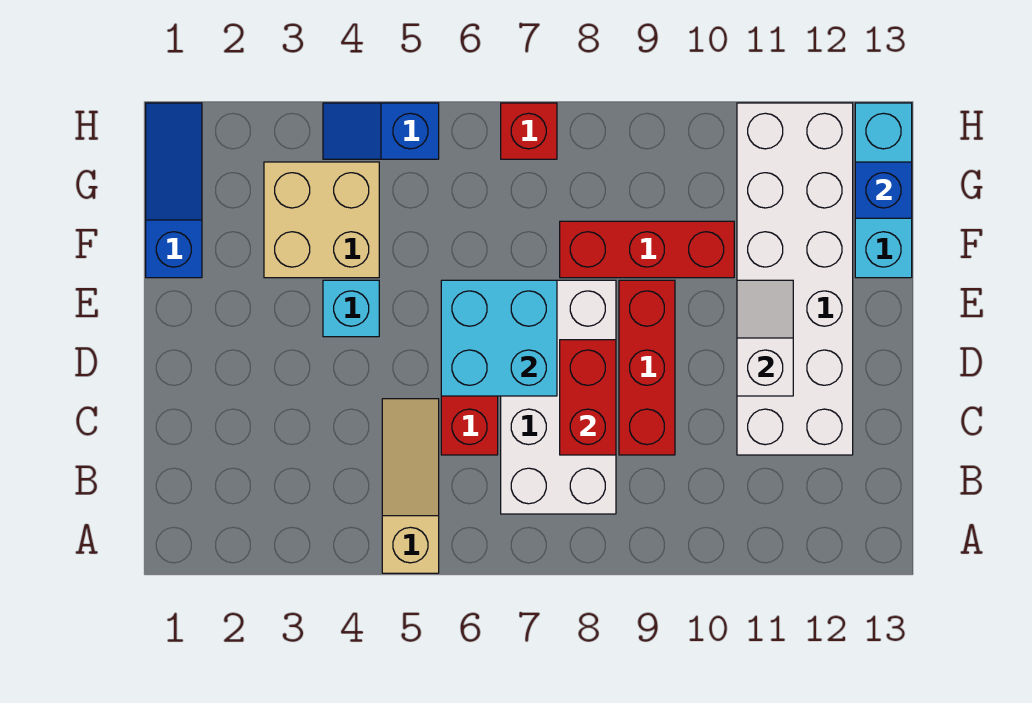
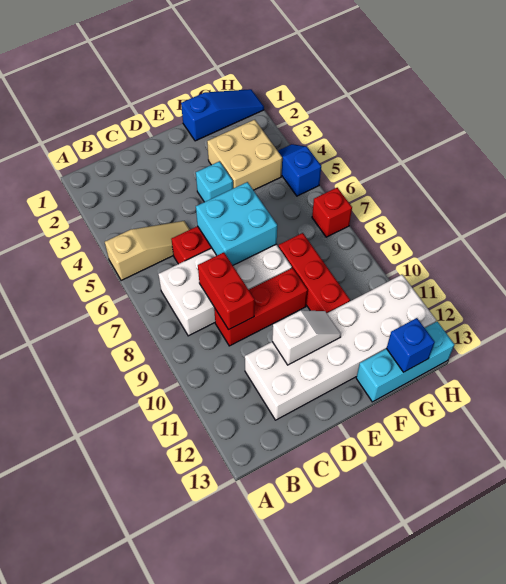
red 1x2 brick [560,340,616,455] -> red 1x2 brick turned to [198,252,255,330]

